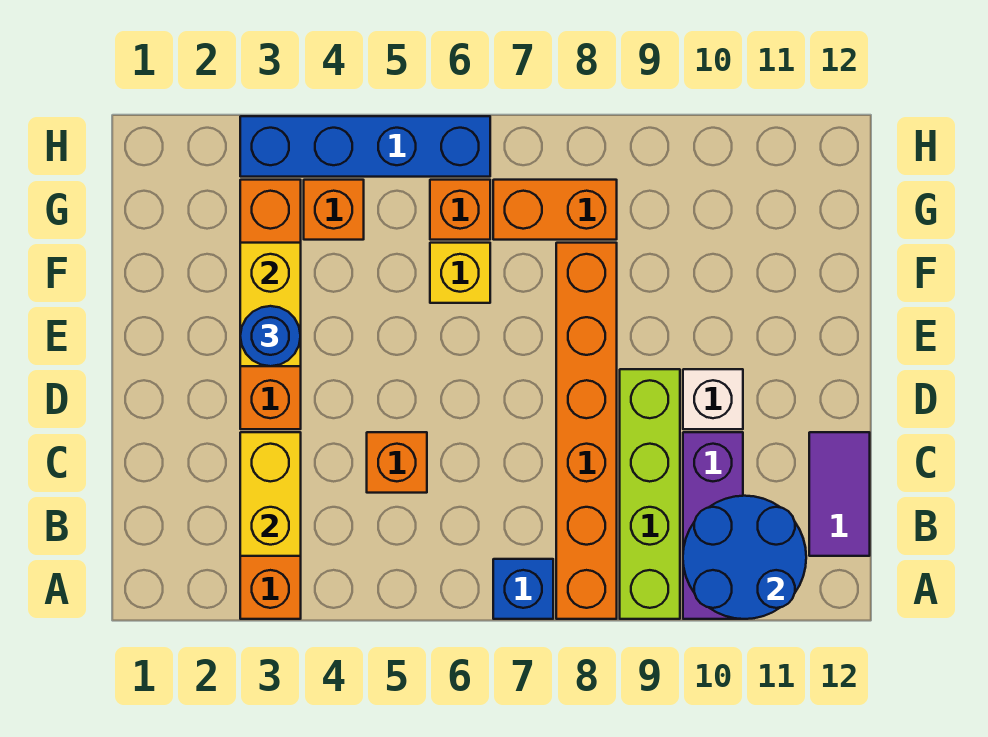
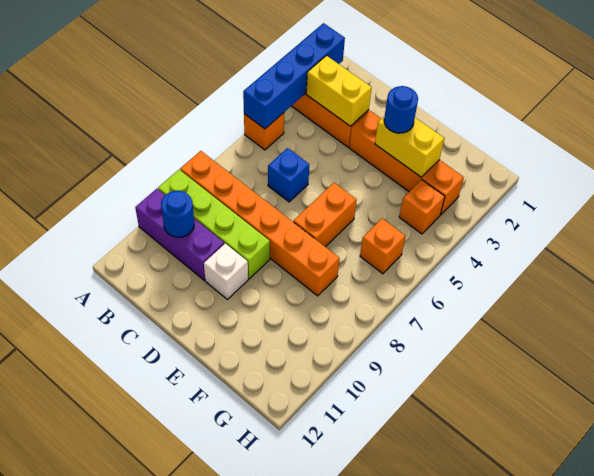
blue 1x1 brick [493,559,553,619] -> blue 1x1 brick moved to [268,148,309,202]
blue 2x2 round brick [683,496,806,619] -> blue 1x1 round brick [161,191,194,237]
purple 1x2 tile [809,432,870,556] -> none
orange 1x1 brick [367,432,427,493] -> orange 1x1 brick moved to [244,113,284,150]
yellow 1x1 brick [430,243,490,303] -> none
orange 1x2 brick [493,180,617,240] -> orange 1x2 brick moved to [293,183,357,247]
blue 1x4 brick [240,116,490,177] -> blue 1x4 brick moved to [243,23,345,129]

